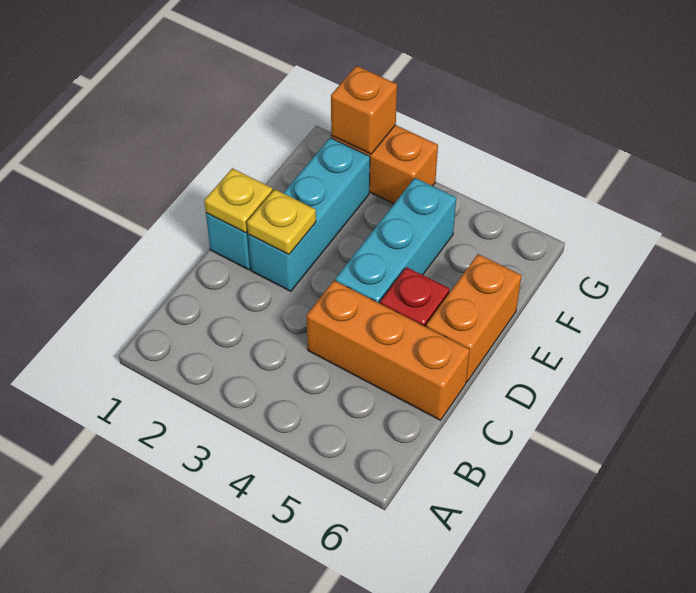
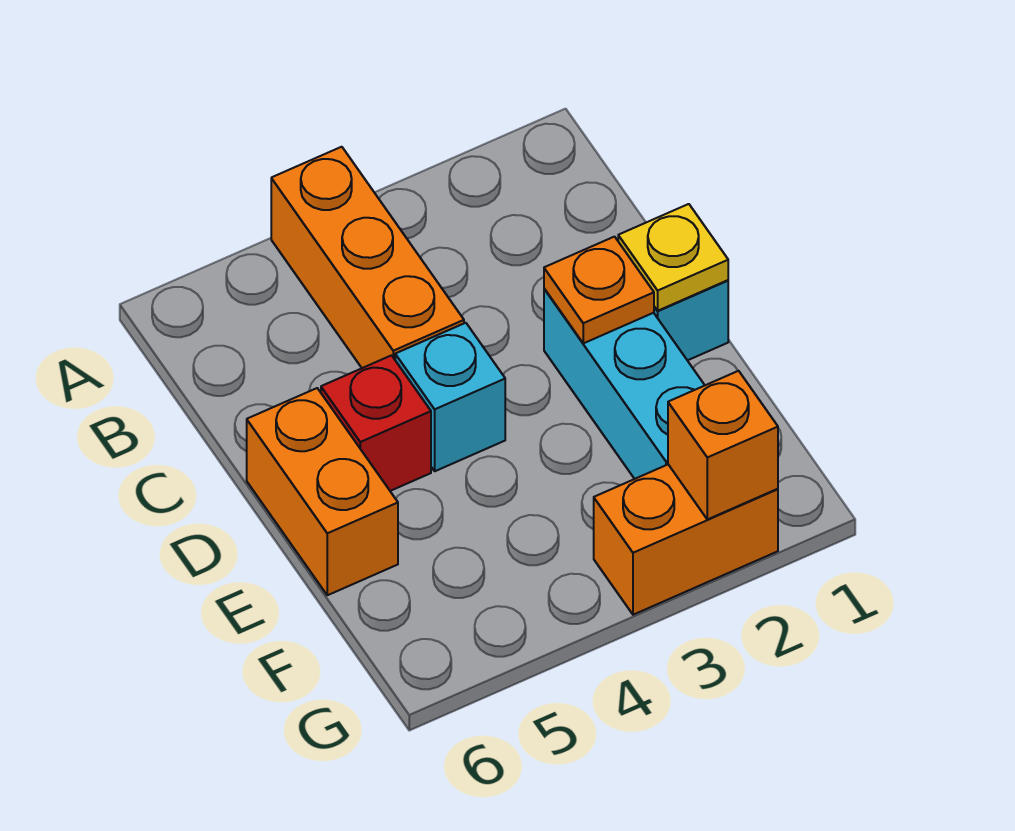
orange 1x3 brick [307,281,470,420] -> orange 1x3 brick turned to [271,147,464,368]
yellow 1x1 plate [247,189,316,254] -> orange 1x1 plate [544,237,654,343]
cyan 1x3 brick [335,178,456,303] -> cyan 1x1 brick [395,323,505,471]

